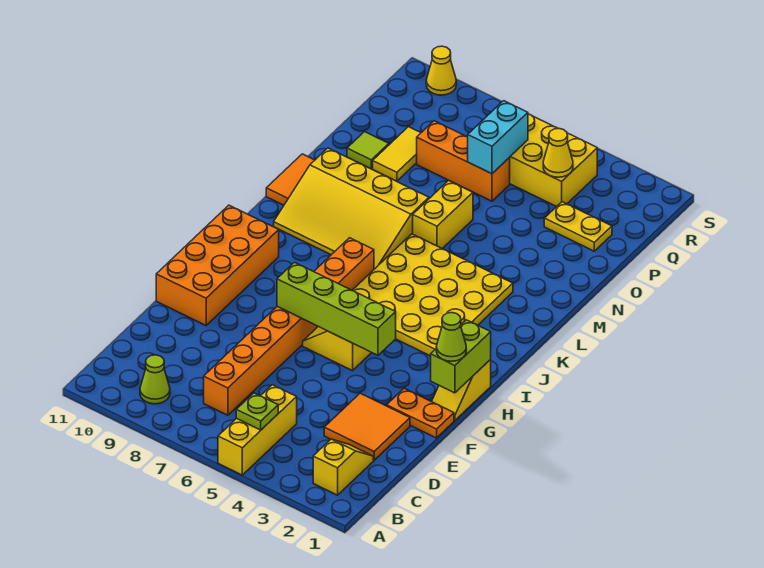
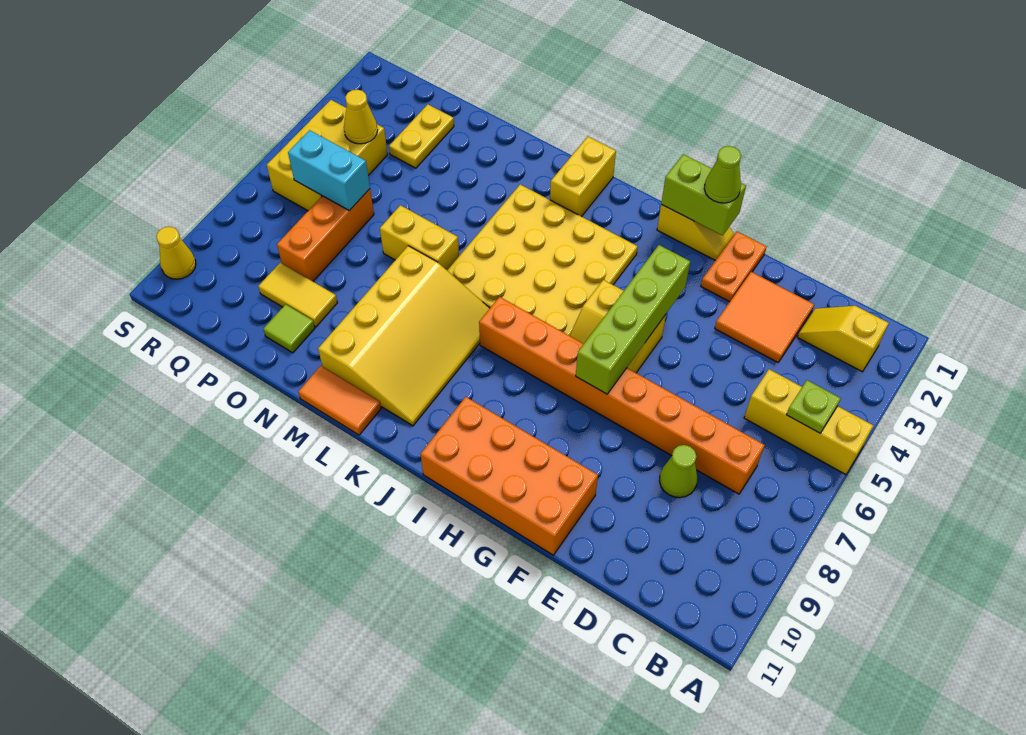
lime 1x1 cone [140,355,170,404] -> lime 1x1 cone moved to [659,445,698,498]
none -> yellow 1x2 brick [550,137,616,217]

